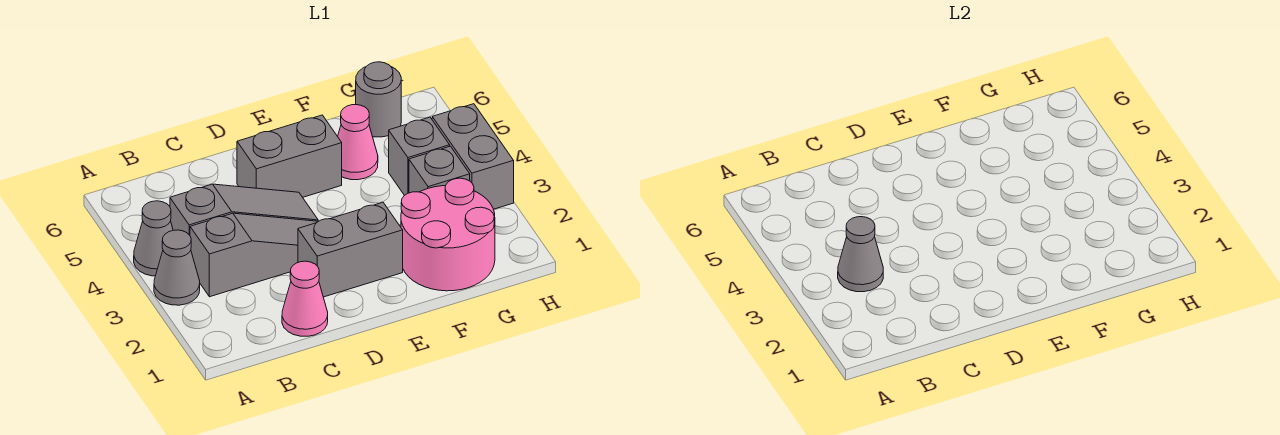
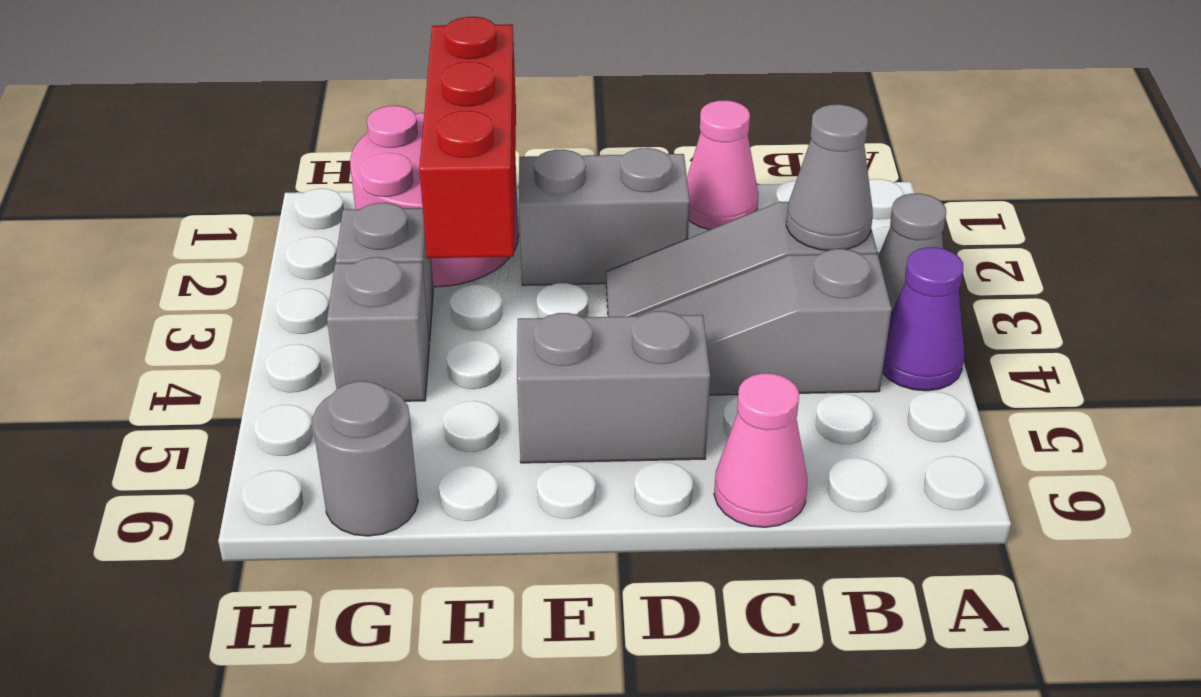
grey 1x1 cone [134,201,173,276] -> purple 1x1 cone [882,247,964,391]
none -> red 1x3 brick [419,17,516,258]
pink 1x1 cone [338,105,378,180] -> pink 1x1 cone moved to [714,373,808,527]
grey 1x2 brick [432,104,514,209] -> none

